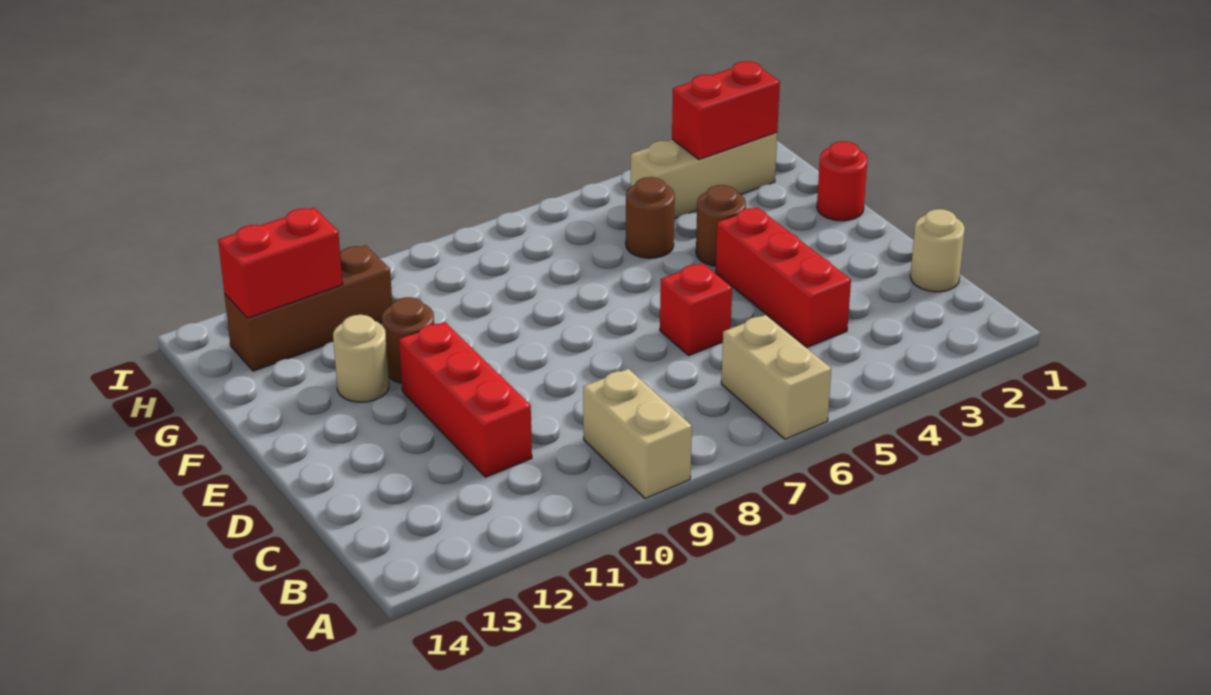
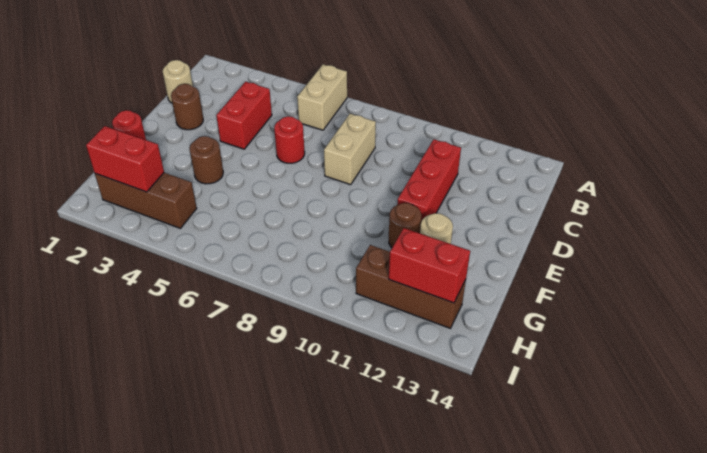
tan 1x2 brick [583,369,692,498] -> tan 1x2 brick moved to [324,114,376,185]
red 1x3 brick [716,208,851,347] -> red 1x2 brick [216,82,272,149]
red 1x1 brick [660,263,732,355] -> red 1x1 round brick [274,116,305,163]
brown 1x1 round brick [626,177,675,258] -> brown 1x1 round brick moved to [171,84,203,130]
tan 1x3 brick [631,132,777,219] -> brown 1x3 brick [95,173,197,228]

